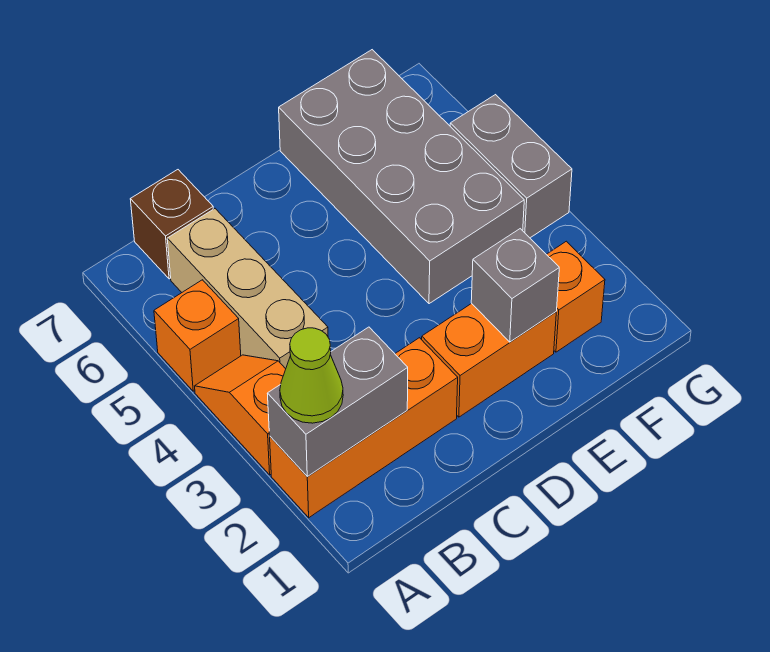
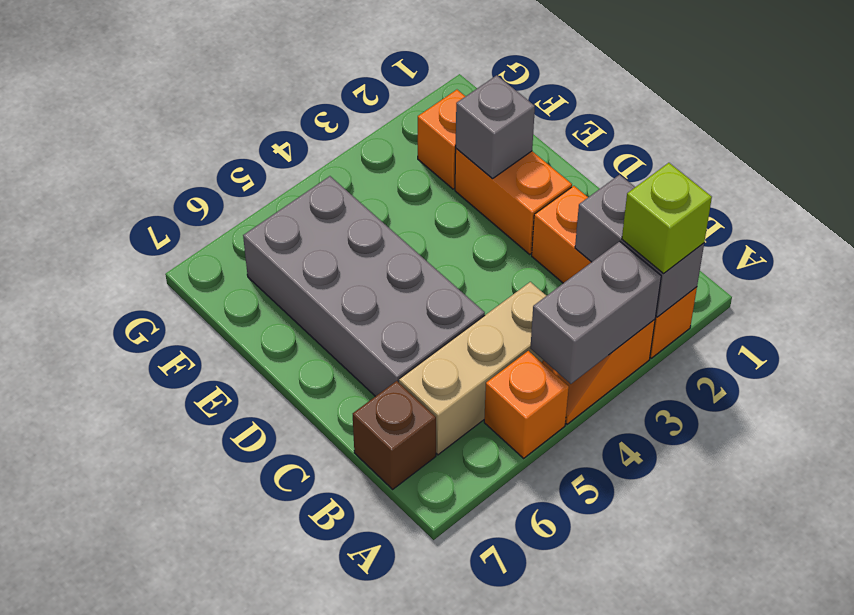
lime 1x1 cone [280,328,343,423] -> lime 1x1 brick [622,163,712,273]
grey 2x4 brick [279,50,524,304] -> grey 2x4 brick turned to [243,176,485,396]
grey 1x2 brick [450,95,572,238] -> grey 1x2 brick moved to [530,241,661,384]

